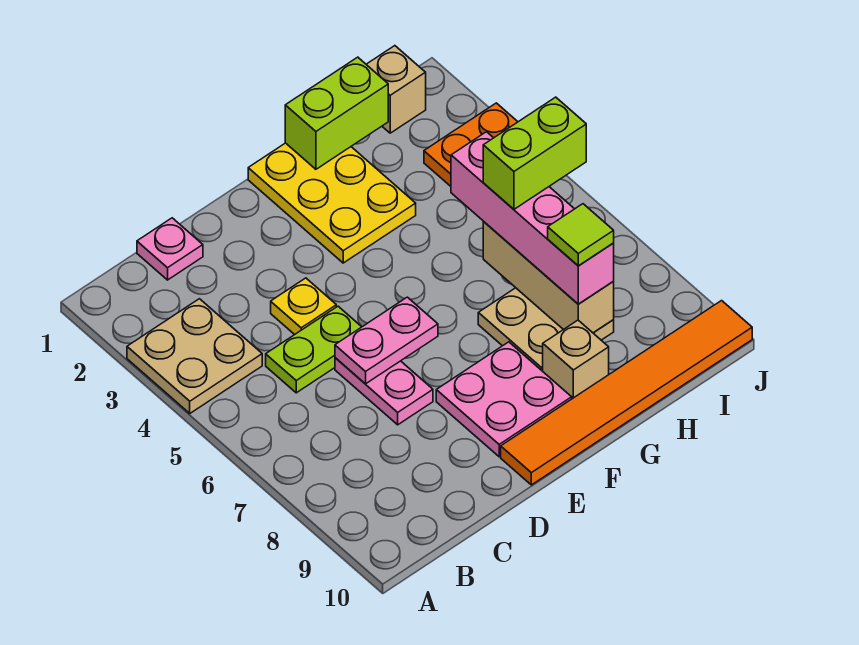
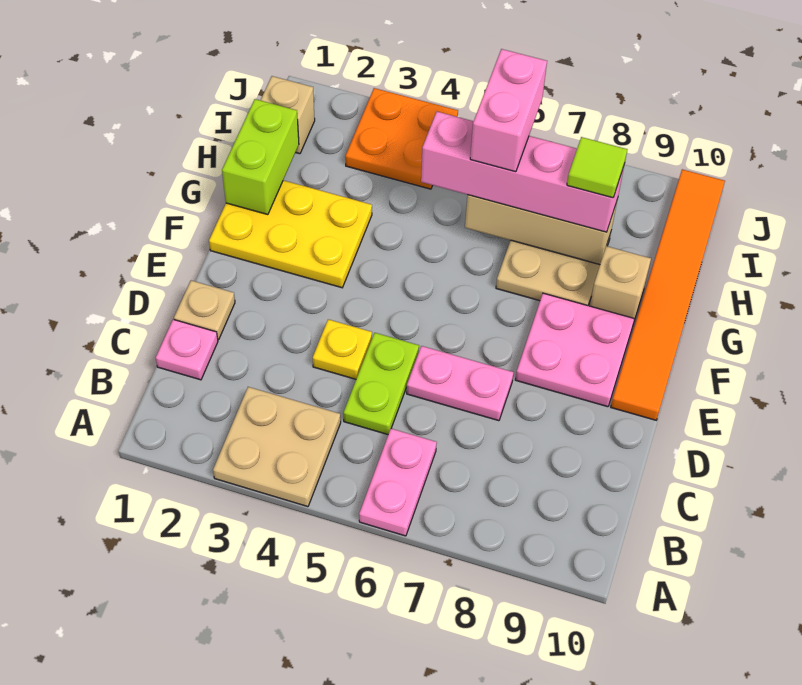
none -> tan 1x1 plate [174,280,235,340]
pink 1x2 plate [335,297,438,384] -> pink 1x2 plate moved to [359,429,437,536]
lime 1x2 brick [483,97,586,209] -> pink 1x2 brick [470,49,547,172]

